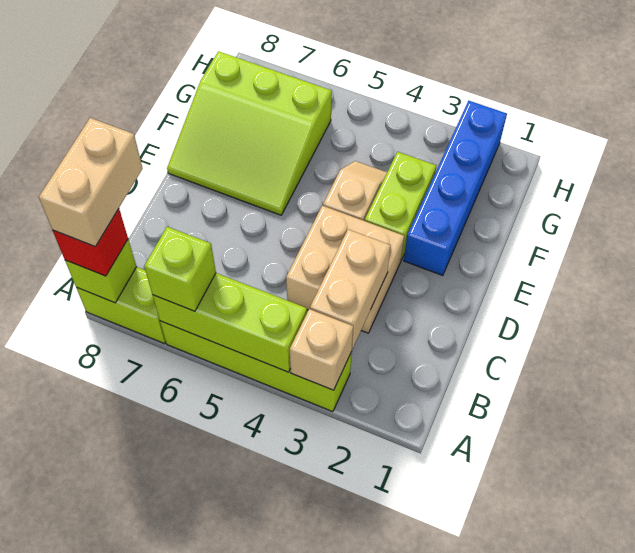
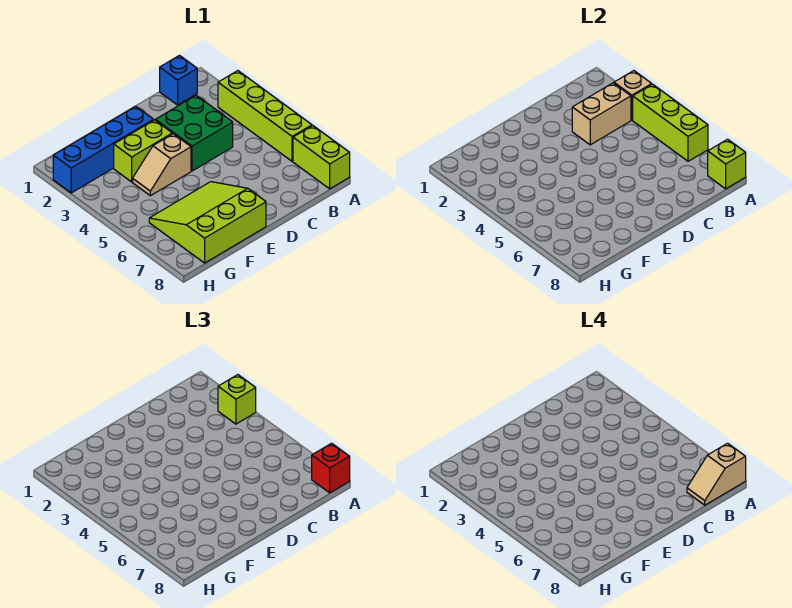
lime 1x1 brick [144,227,216,311] -> lime 1x1 brick moved to [218,375,256,424]
tan 1x2 brick [39,118,143,247] -> tan 1x2 slope [687,443,746,505]
none -> blue 1x1 brick [160,56,197,105]
tan 2x2 brick [286,206,404,333] -> green 2x2 brick [156,95,233,171]
lime 3x3 slope [167,51,332,215] -> lime 3x3 slope turned to [149,182,266,263]

